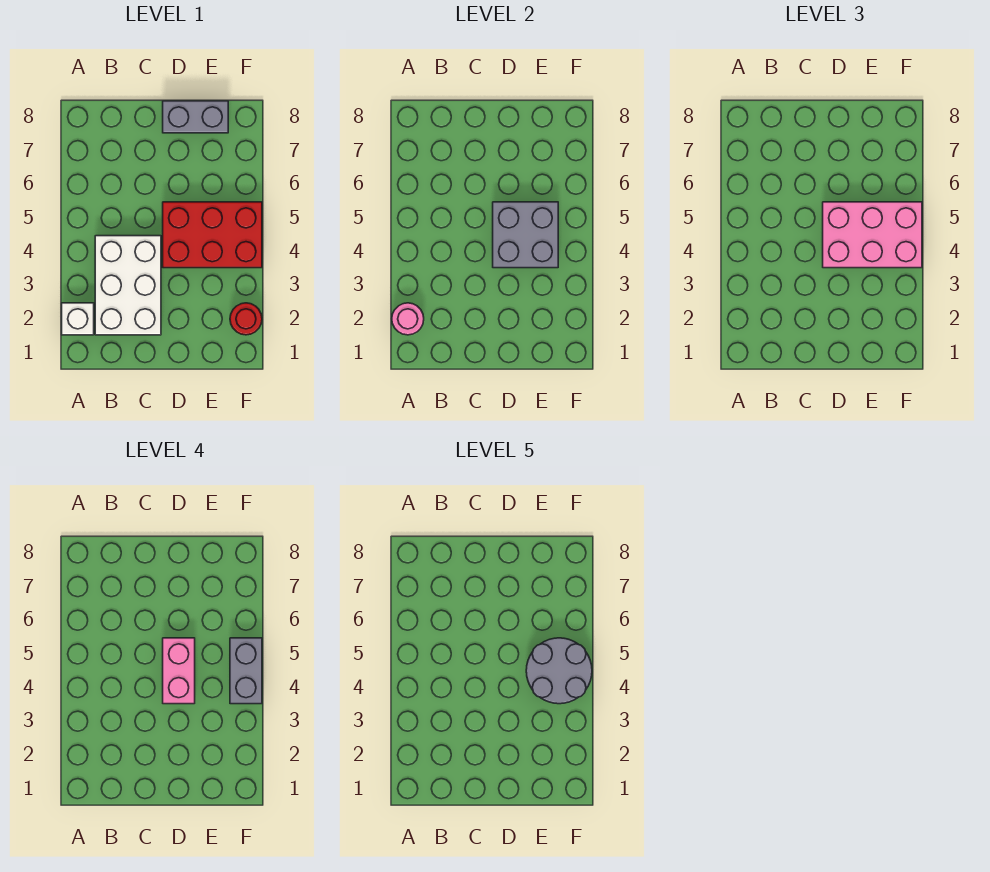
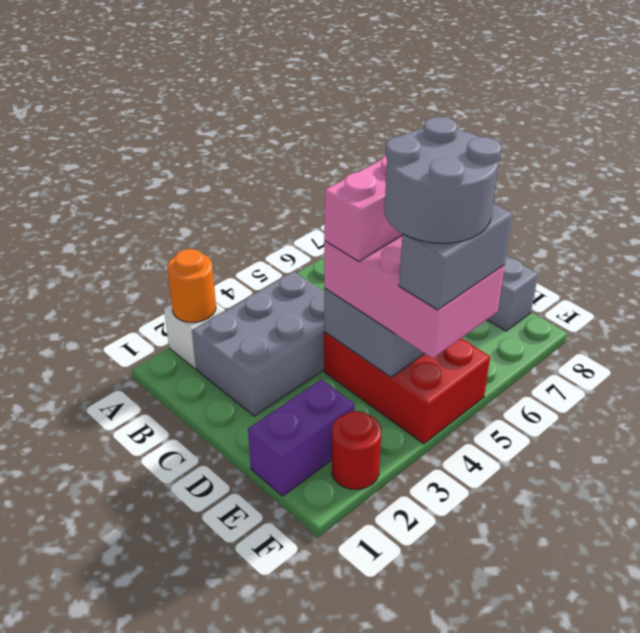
pink 1x1 round brick [392,303,424,335] -> orange 1x1 round brick [167,249,216,322]
white 2x3 brick [95,236,161,335] -> grey 2x3 brick [192,272,324,416]
none -> purple 1x2 brick [248,379,355,496]

